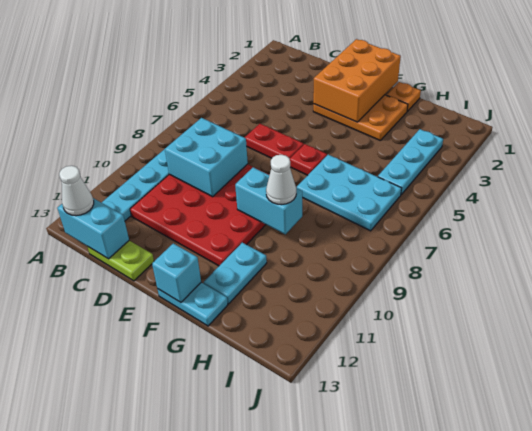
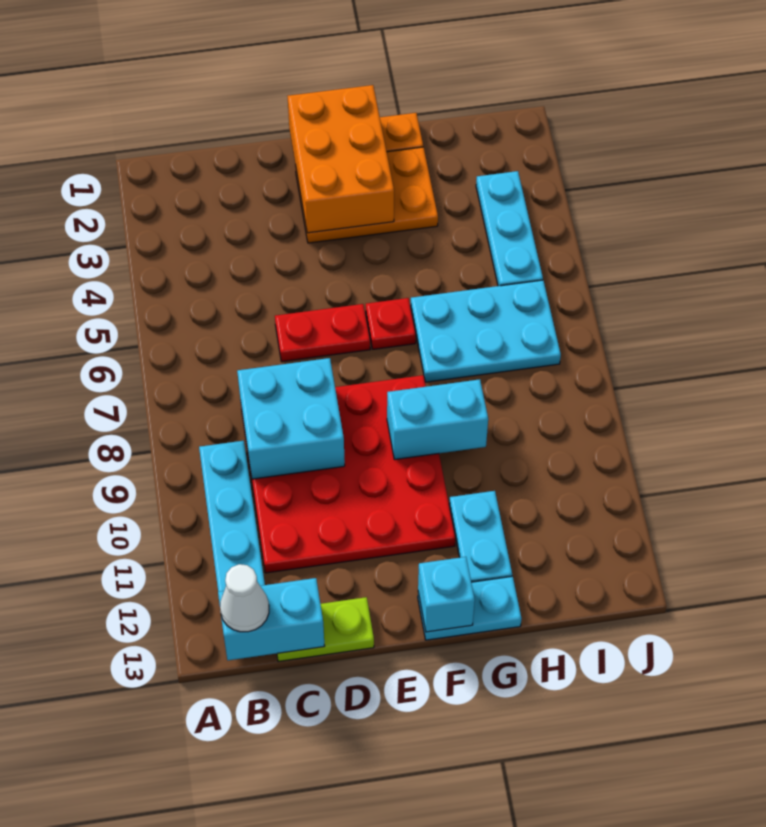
white 1x1 cone [266,155,296,205] -> none

